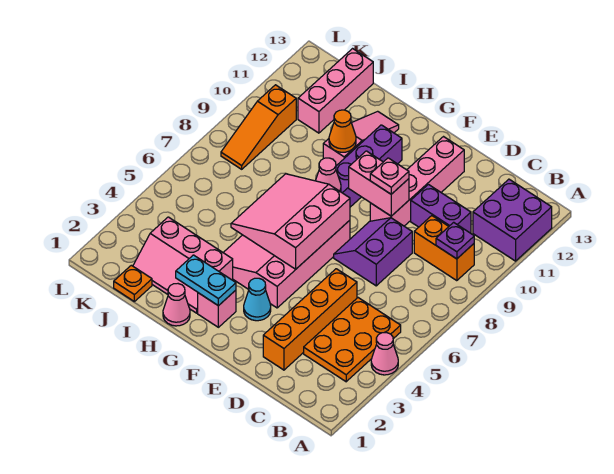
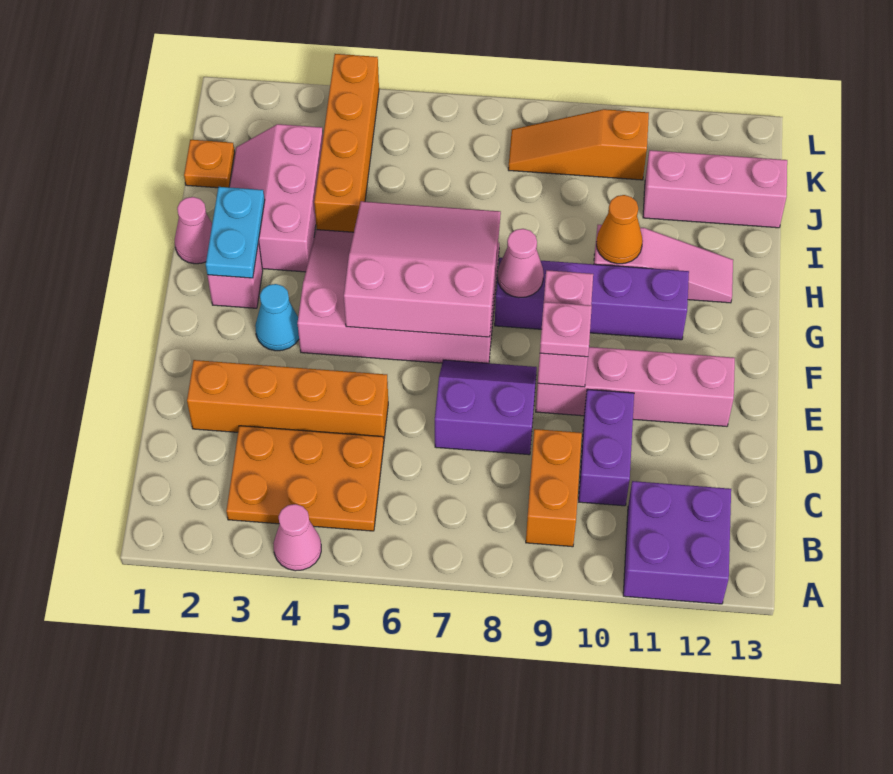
purple 1x1 plate [436,222,474,259] -> none
none -> orange 1x4 brick [314,54,379,232]

